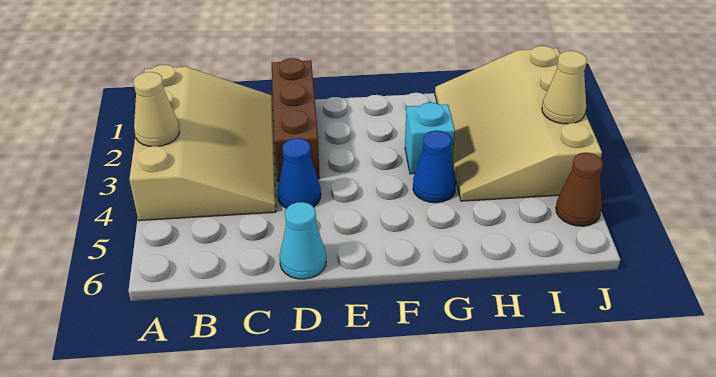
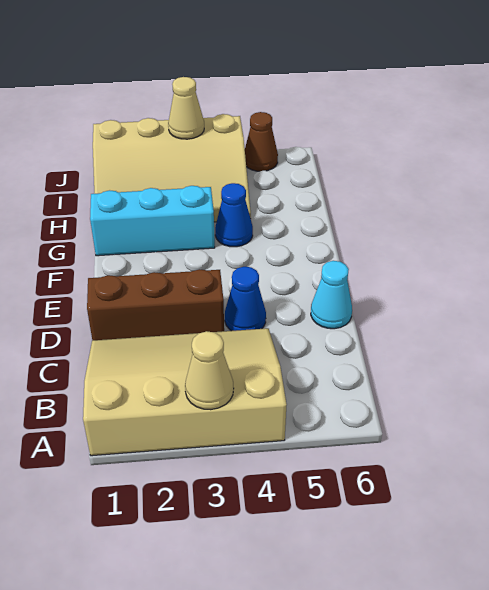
cyan 1x1 brick [405,102,455,174] -> cyan 1x3 brick [90,186,215,256]

